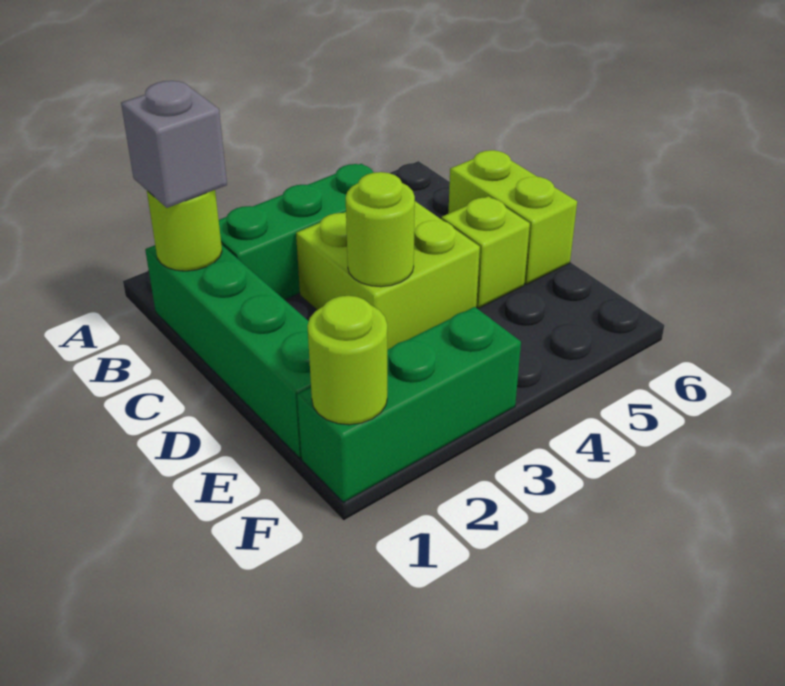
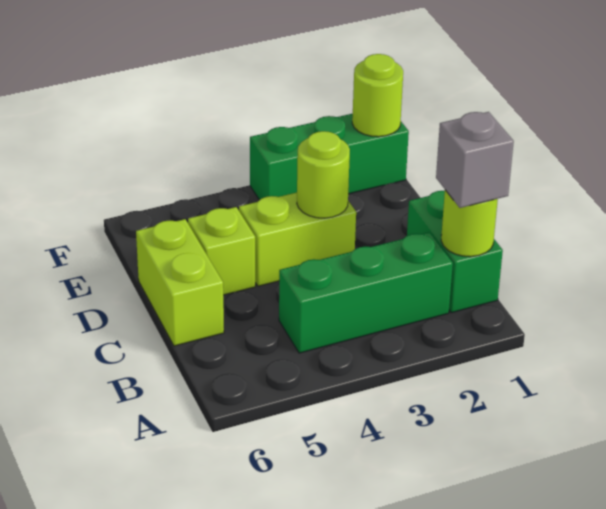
green 1x4 brick [145,244,311,458] -> green 1x2 brick [407,191,503,313]
lime 2x2 brick [296,201,480,350] -> lime 1x2 brick [239,193,356,286]

